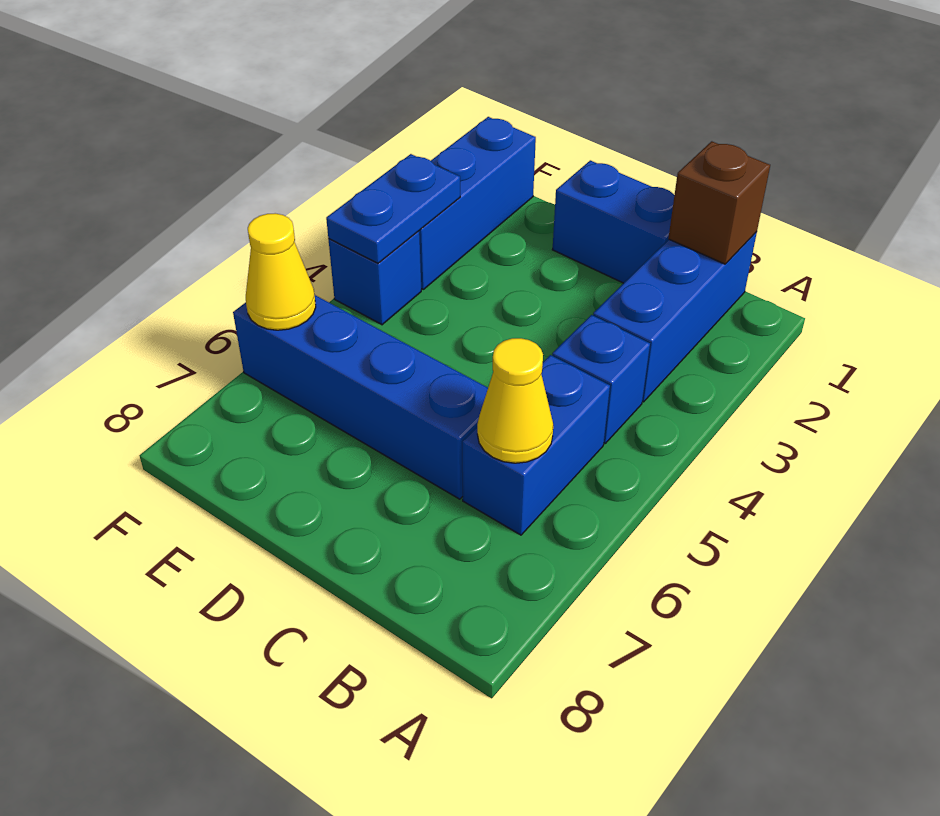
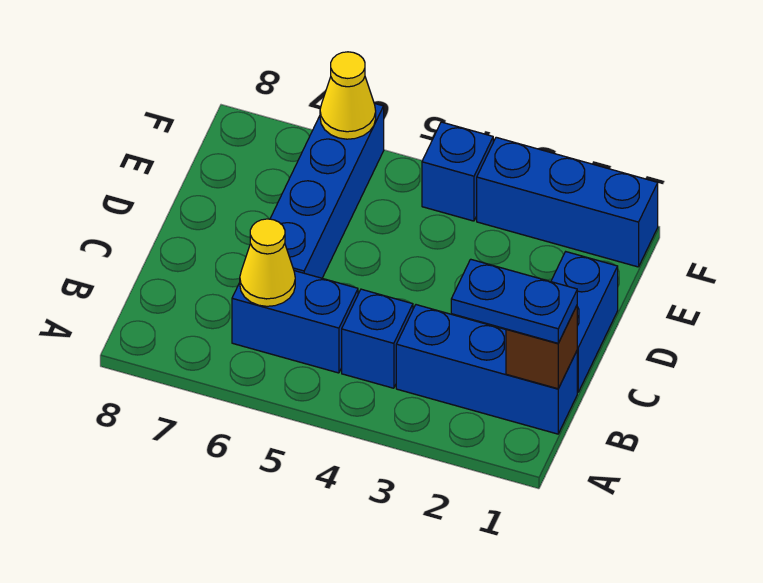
blue 1x2 plate [326,154,460,263] -> blue 1x2 plate moved to [451,259,577,343]

